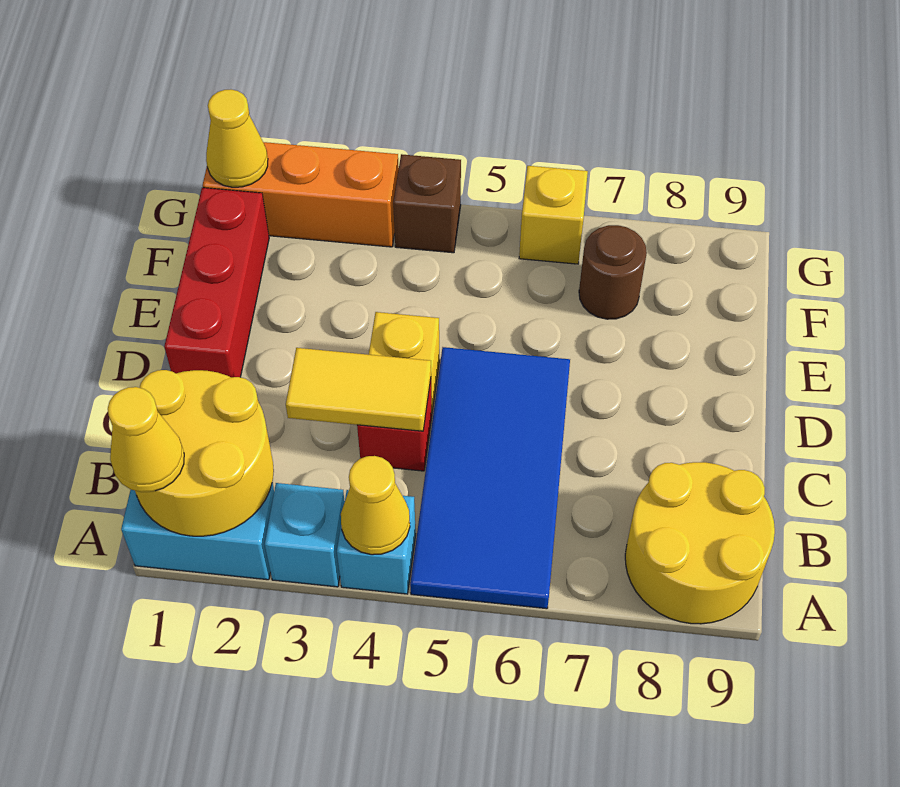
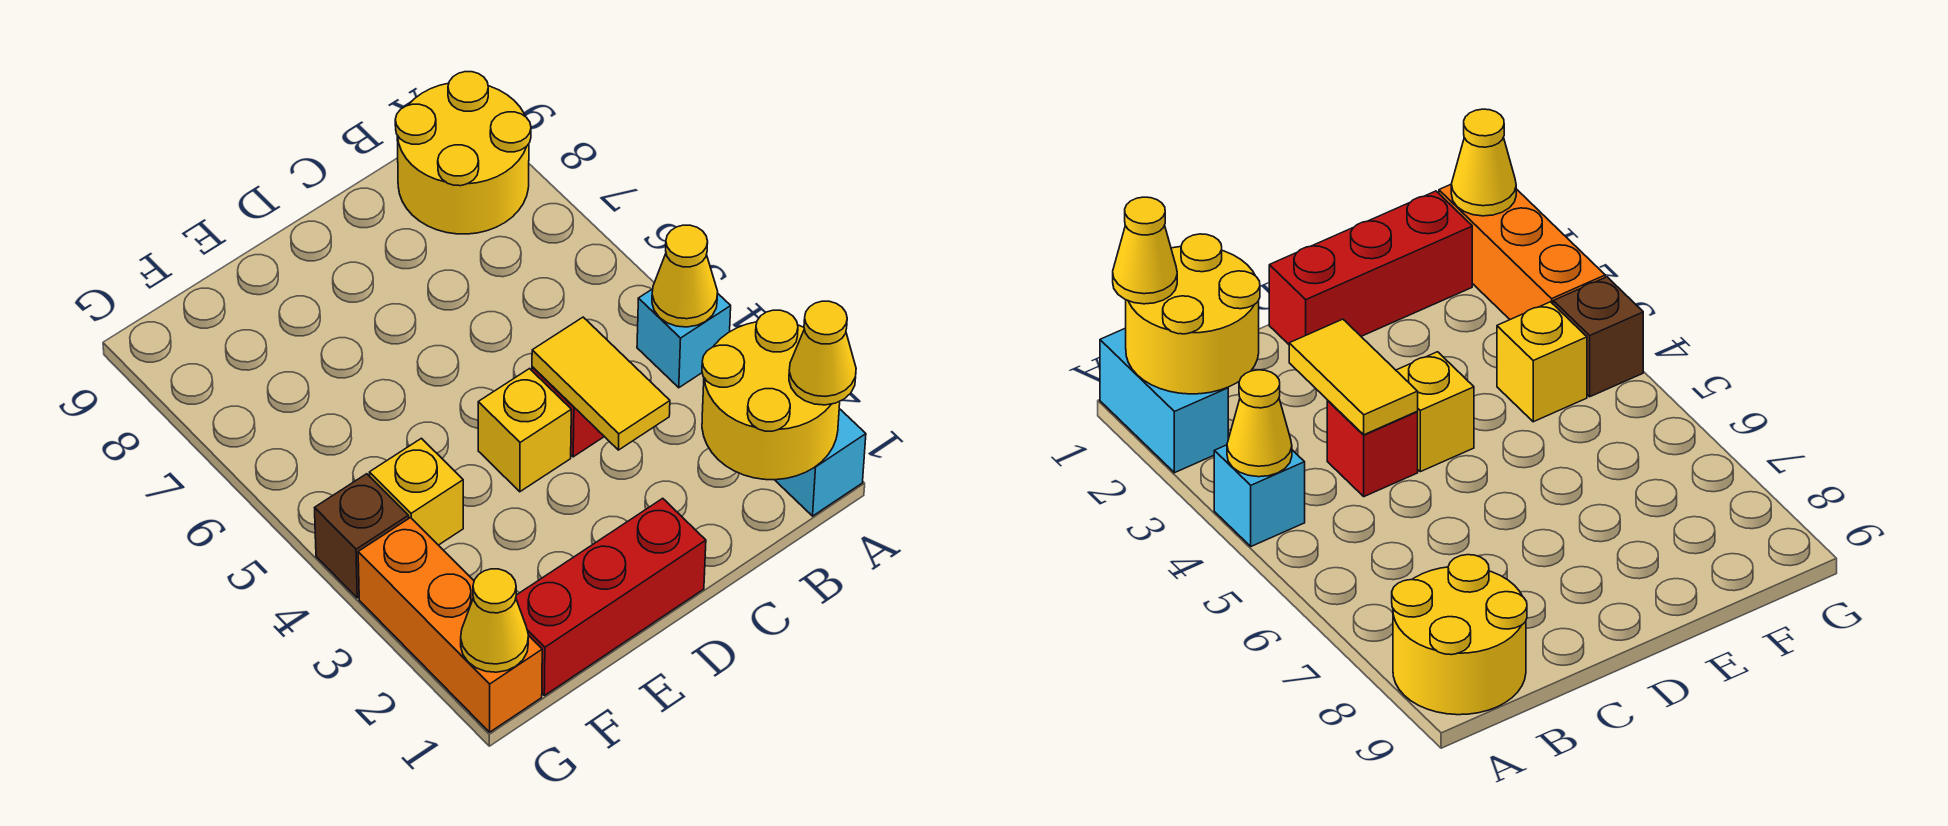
cyan 1x1 brick [265,483,345,587] -> none
blue 2x4 tile [410,347,570,609] -> none
brown 1x1 round brick [579,225,647,319] -> none
yellow 1x1 brick [519,166,588,264] -> yellow 1x1 brick moved to [370,438,463,545]

